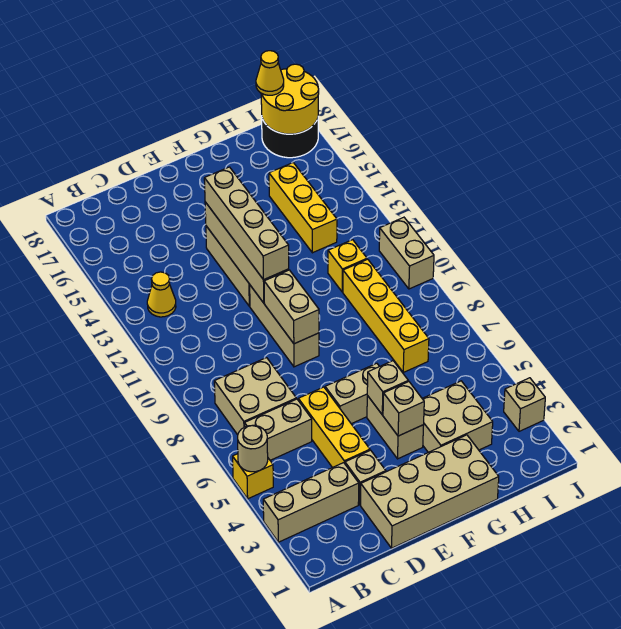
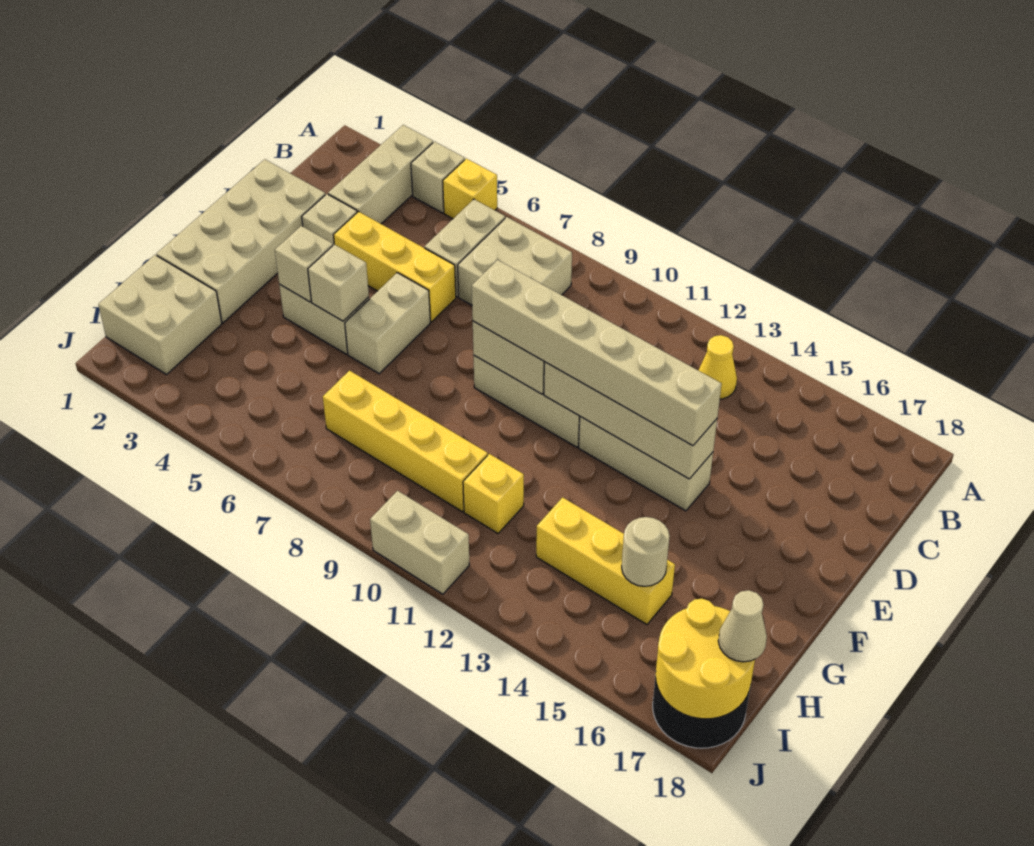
tan 1x1 round brick [238,425,268,472] -> tan 1x1 round brick moved to [622,517,670,586]
tan 1x4 brick [204,167,289,280] -> tan 1x6 brick [472,260,721,446]
tan 2x2 brick [422,381,493,452] -> tan 2x2 brick moved to [98,255,222,374]
yellow 1x1 cone [256,51,284,95] -> tan 1x1 cone [718,590,767,662]
tan 1x1 brick [504,378,545,431] -> tan 1x1 brick moved to [411,142,465,213]

